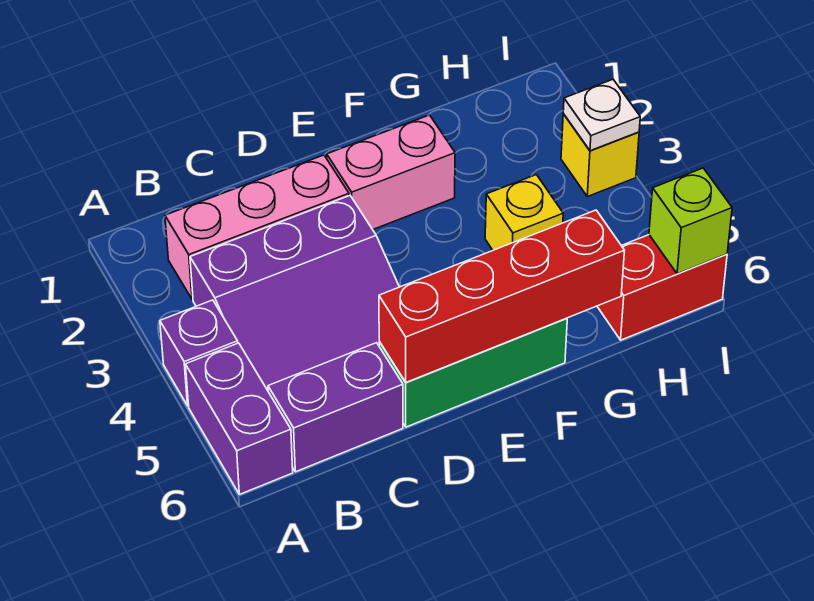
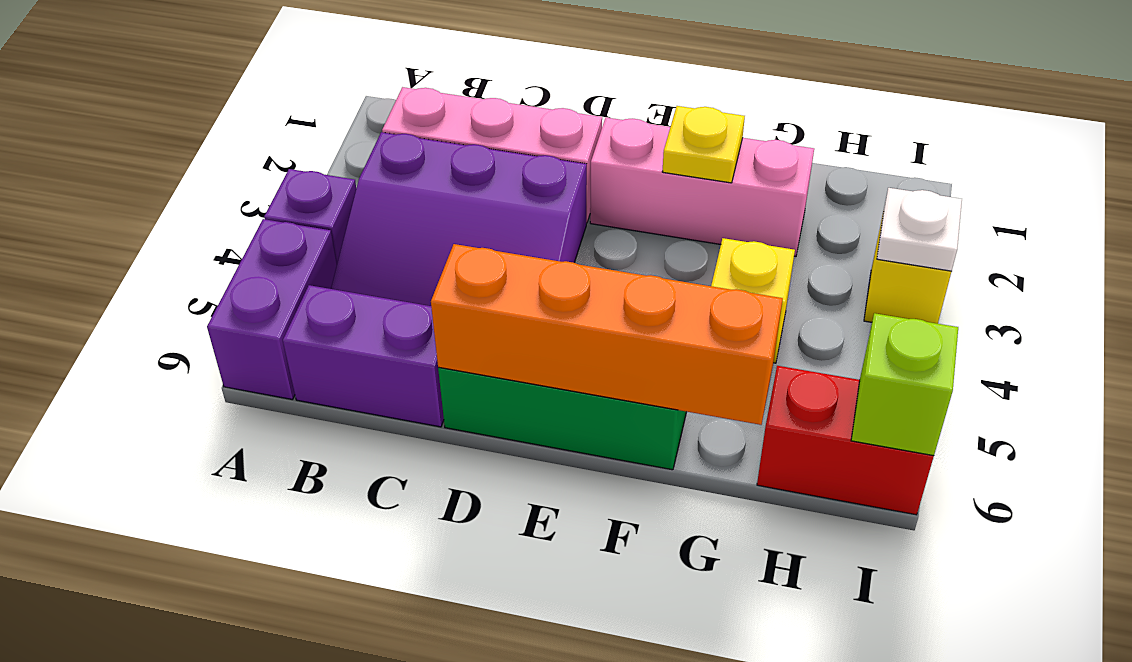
red 1x4 brick [379,210,625,382] -> orange 1x4 brick [431,244,783,425]
pink 1x2 brick [327,115,455,230] -> pink 1x3 brick [590,117,814,257]
none -> yellow 1x1 plate [662,106,745,183]

